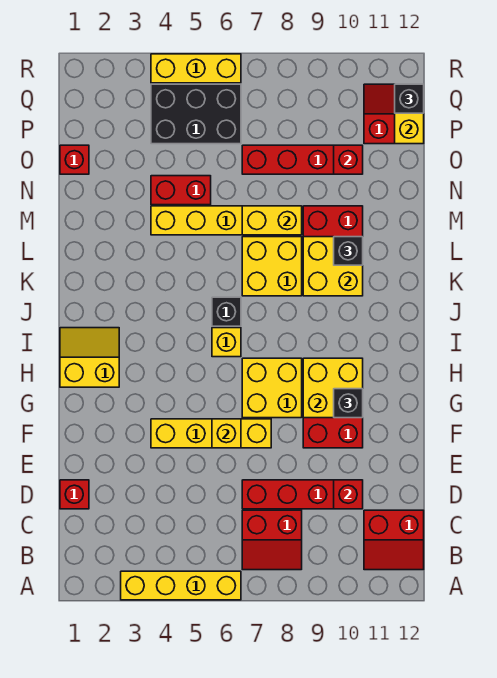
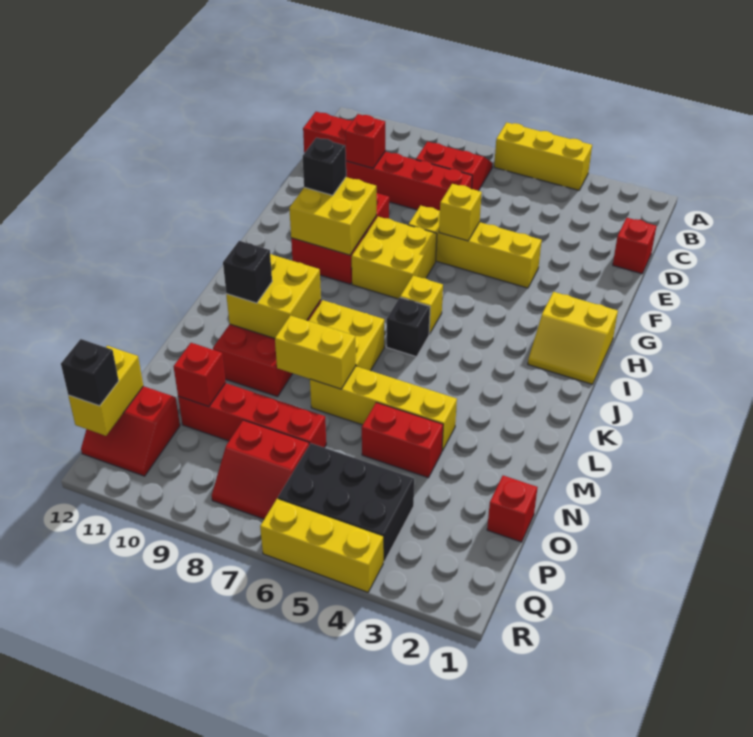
yellow 1x4 brick [121,571,241,600] -> yellow 1x3 brick [494,122,592,190]
none -> red 2x2 slope [212,420,309,519]

